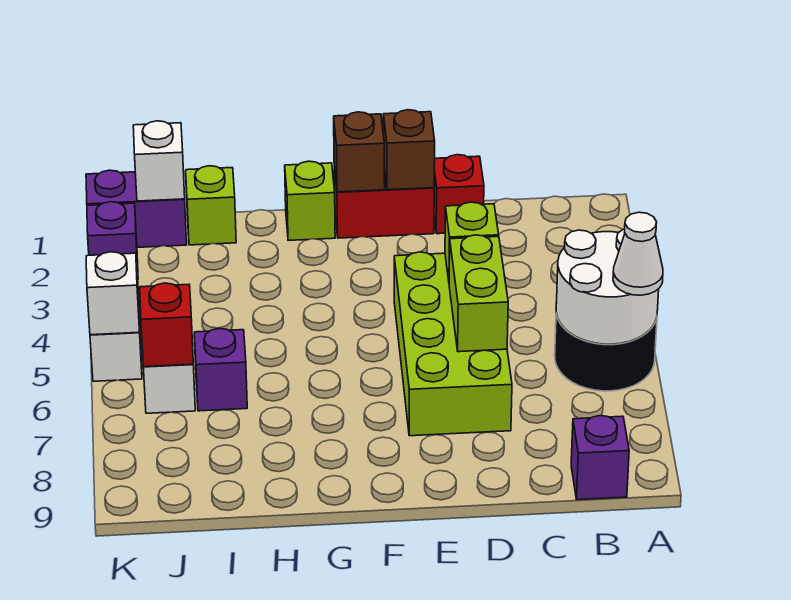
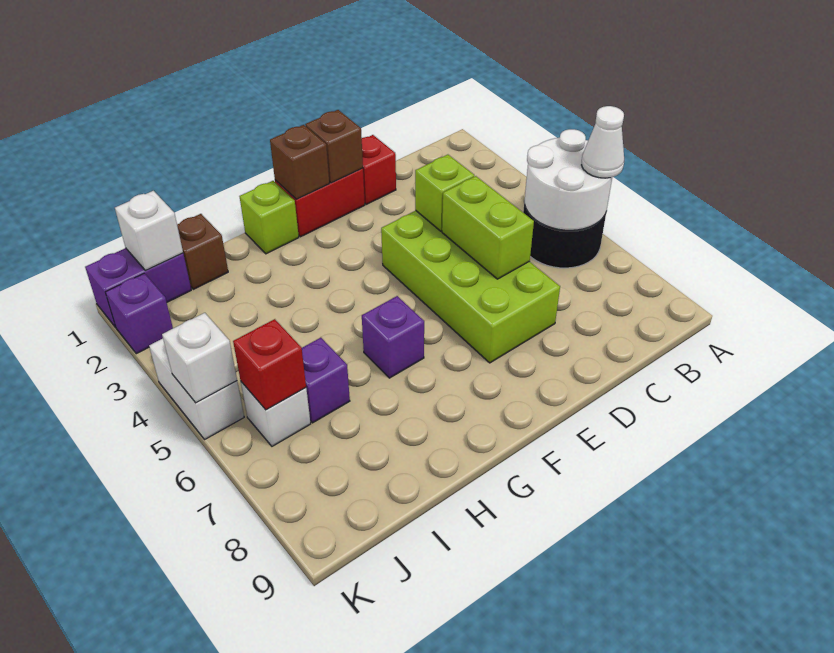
purple 1x1 brick [571,416,629,500] -> purple 1x1 brick moved to [362,296,424,378]
lime 1x1 brick [186,166,236,245] -> brown 1x1 brick [177,214,228,289]

